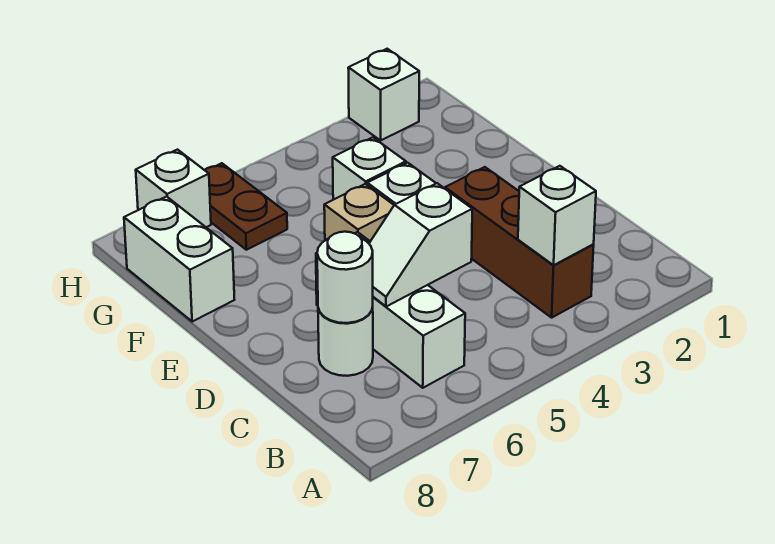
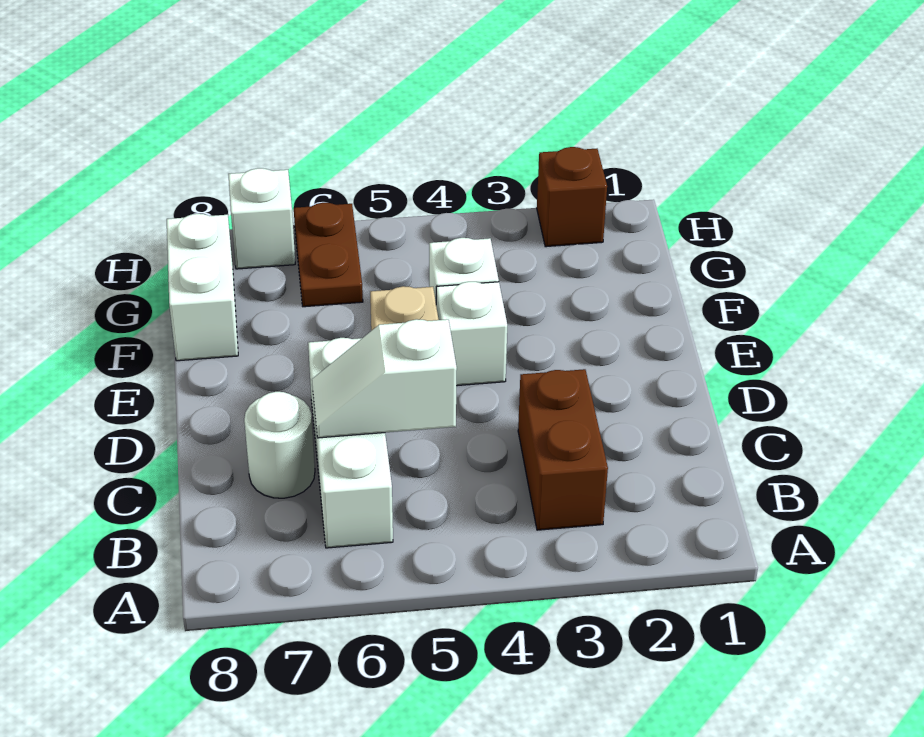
brown 1x3 brick [445,167,594,318] -> brown 1x2 brick [518,369,608,530]
white 1x1 brick [518,166,596,265] -> none
white 1x1 round brick [317,232,373,323] -> none
white 1x1 brick [348,49,419,140] -> brown 1x1 brick [537,147,607,247]

